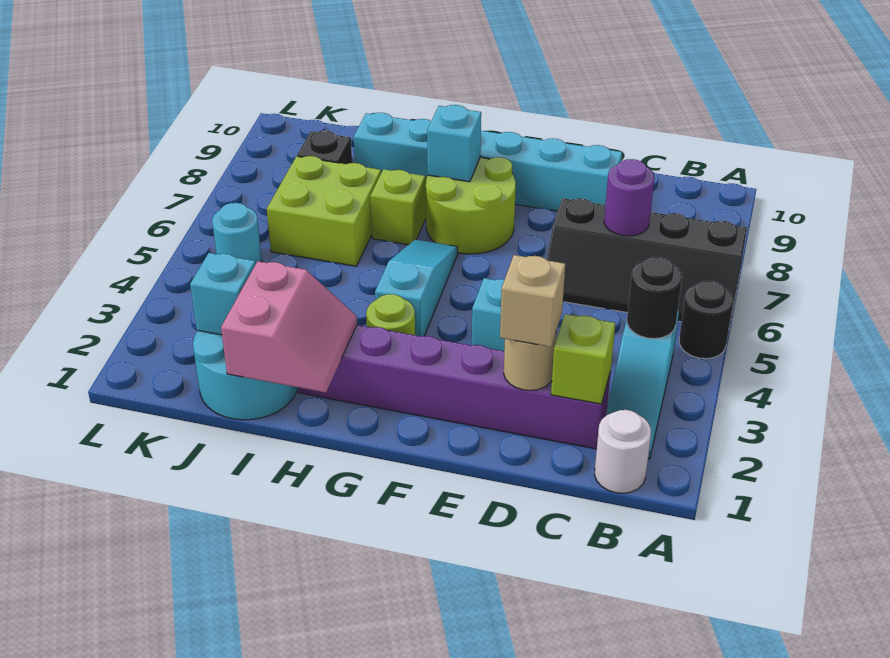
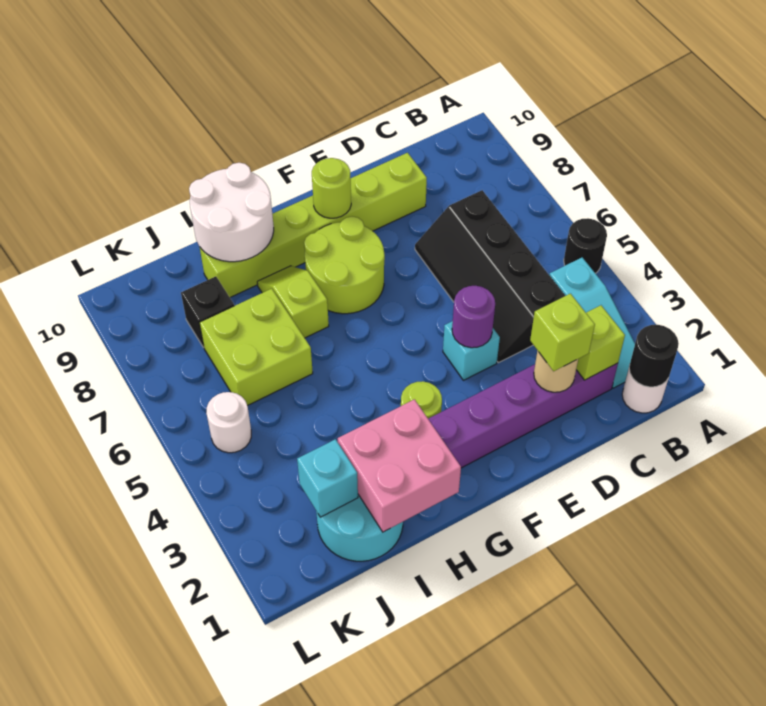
black 2x4 slope [547,198,747,327] -> black 2x4 slope turned to [415,190,565,363]
black 1x1 round brick [627,257,682,339] -> black 1x1 round brick moved to [629,325,679,387]
purple 1x1 round brick [604,159,654,236] -> purple 1x1 round brick moved to [452,286,495,348]
tan 1x1 brick [500,255,565,347] -> lime 1x1 brick [530,294,595,371]
cyan 1x6 brick [354,113,622,211] -> lime 1x6 brick [200,153,427,297]
none -> lime 1x1 round brick [312,158,351,218]
cyan 1x3 slope [375,239,458,336] -> none
cyan 1x1 brick [427,105,481,182] -> none
pink 2x2 slope [221,261,357,393] -> pink 2x2 brick [338,399,461,532]
none -> white 2x2 round brick [189,163,274,262]
cyan 1x1 round brick [212,203,262,264] -> white 1x1 round brick [206,392,251,453]

